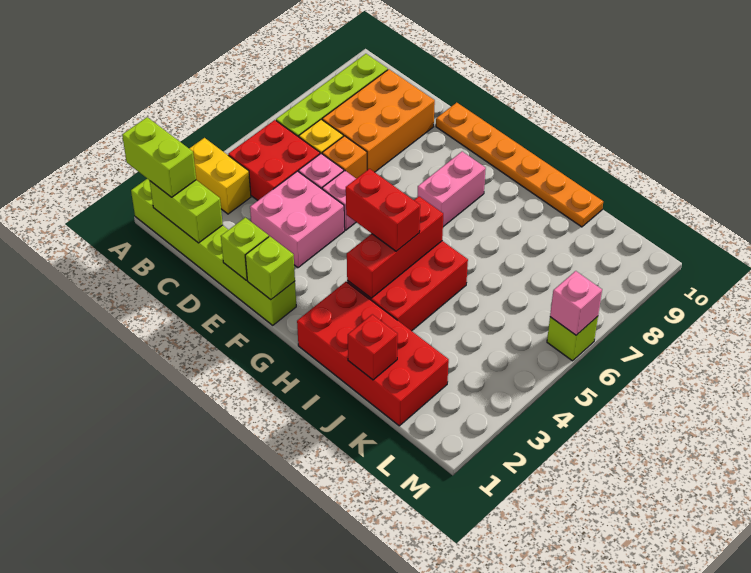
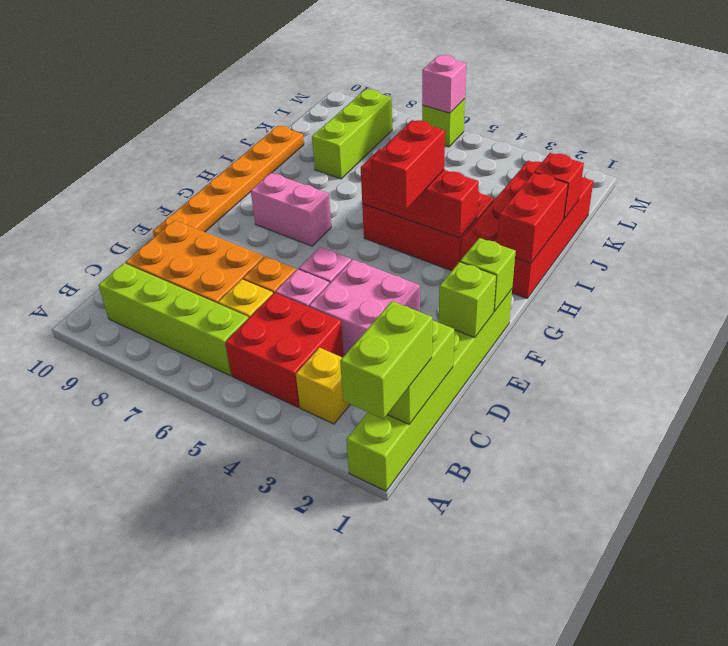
yellow 1x2 brick [189,138,251,214] -> yellow 1x1 brick [296,348,350,424]
none -> red 1x2 brick [497,173,568,263]
none -> lime 1x3 brick [312,89,392,179]

